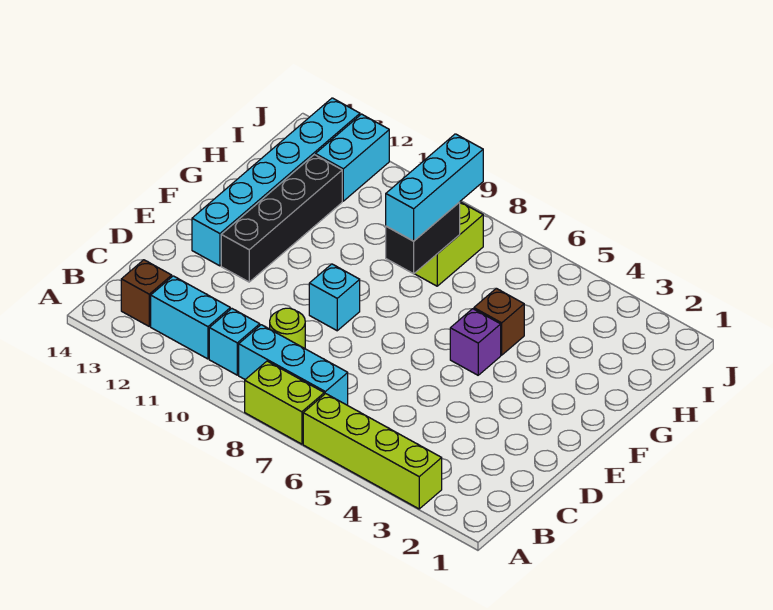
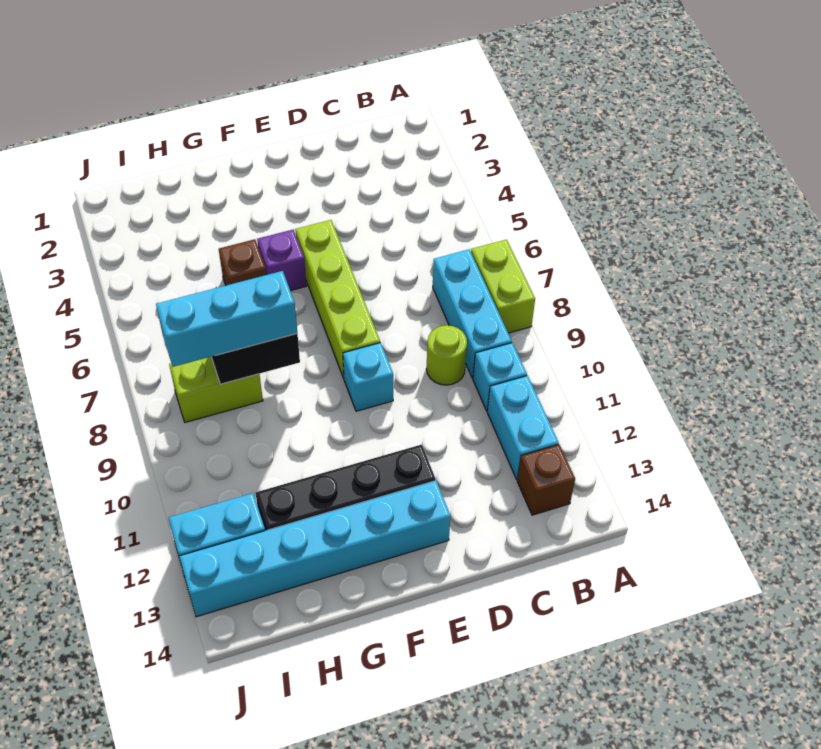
lime 1x4 brick [303,394,442,509] -> lime 1x4 brick moved to [295,220,380,378]

